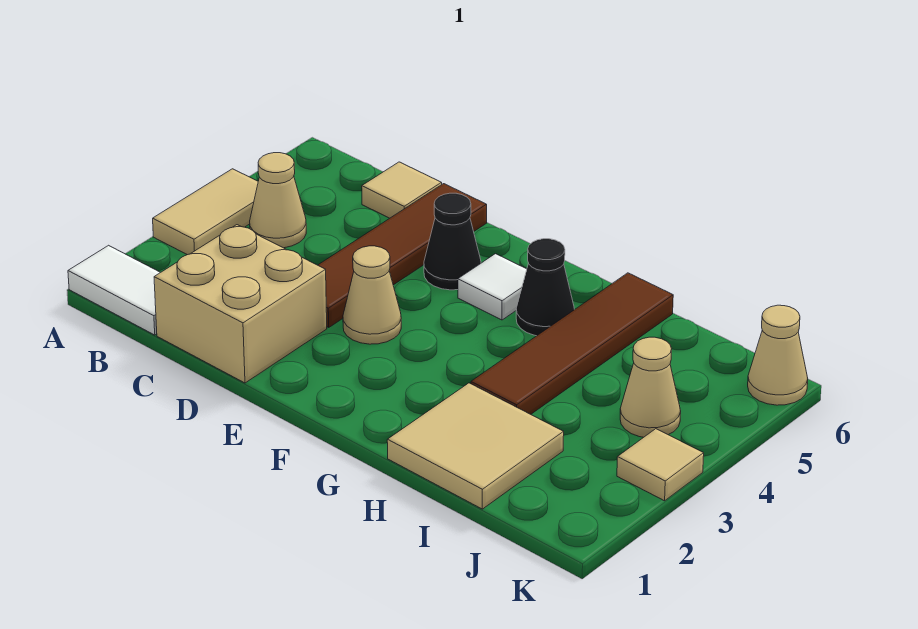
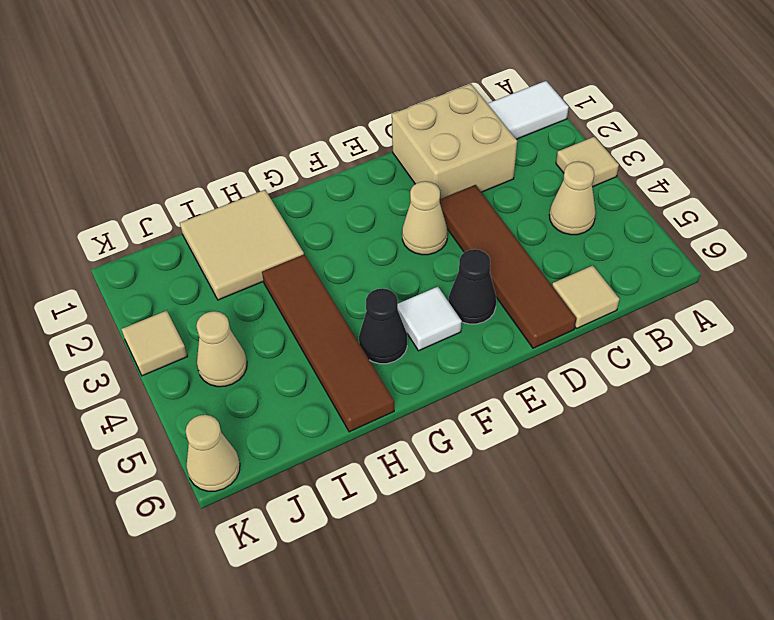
tan 1x2 tile [153,169,258,255] -> tan 1x1 tile [556,137,619,187]

